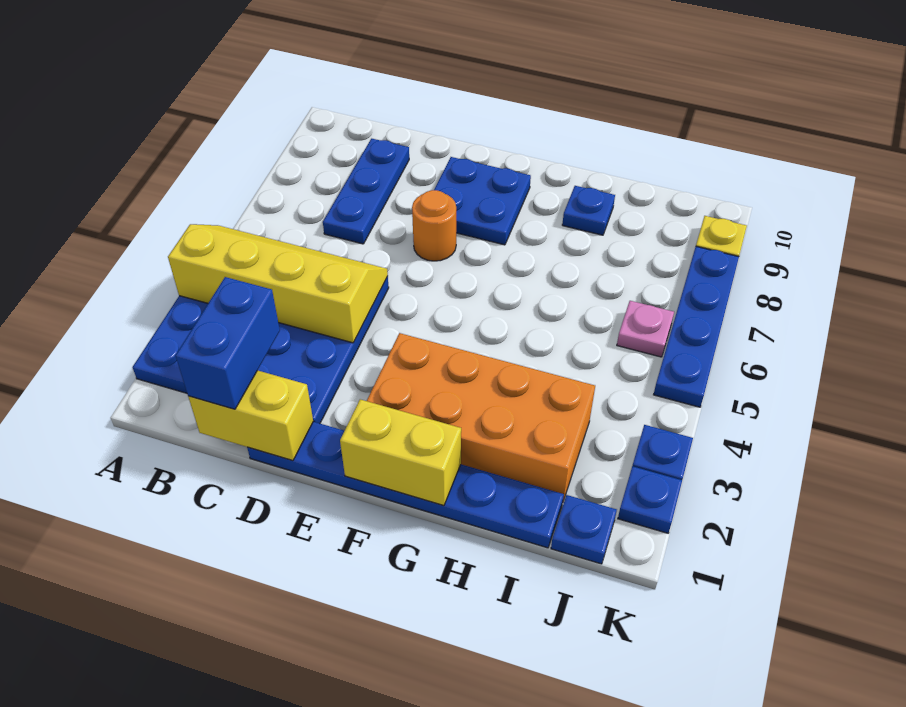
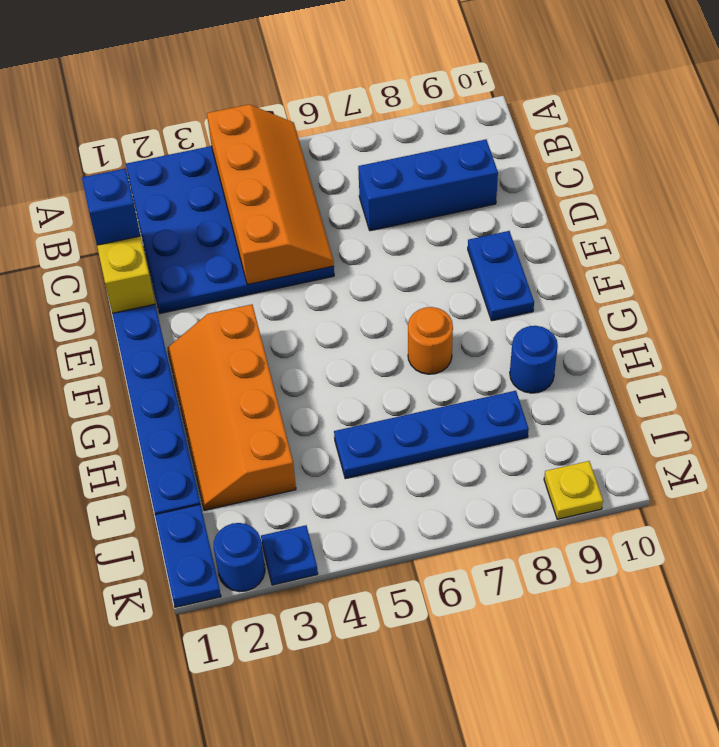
yellow 2x4 slope [168,224,388,343] -> orange 2x4 slope [207,105,334,285]
blue 1x2 brick [176,277,280,409] -> blue 1x1 brick [82,168,140,245]
blue 1x3 plate [323,139,409,244] -> blue 1x3 brick [358,139,498,231]
orange 1x1 round brick [412,190,456,261] -> orange 1x1 round brick moved to [408,307,453,374]
blue 2x2 plate [434,157,531,245] -> blue 1x2 plate [468,231,534,321]
yellow 1x2 brick [340,399,461,506] -> none
orange 2x4 brick [367,333,595,501] -> orange 2x4 slope [167,304,296,510]
blue 1x1 plate [562,186,615,235] -> blue 1x1 round brick [510,326,558,393]
blue 1x1 plate [551,495,617,564] -> blue 1x2 plate [155,504,221,607]
pink 1x1 plate [617,301,674,357] -> none
blue 1x1 plate [618,466,682,533] -> blue 1x1 round brick [214,523,265,592]
blue 1x4 plate [654,246,739,407] -> blue 1x4 plate moved to [334,391,529,479]

